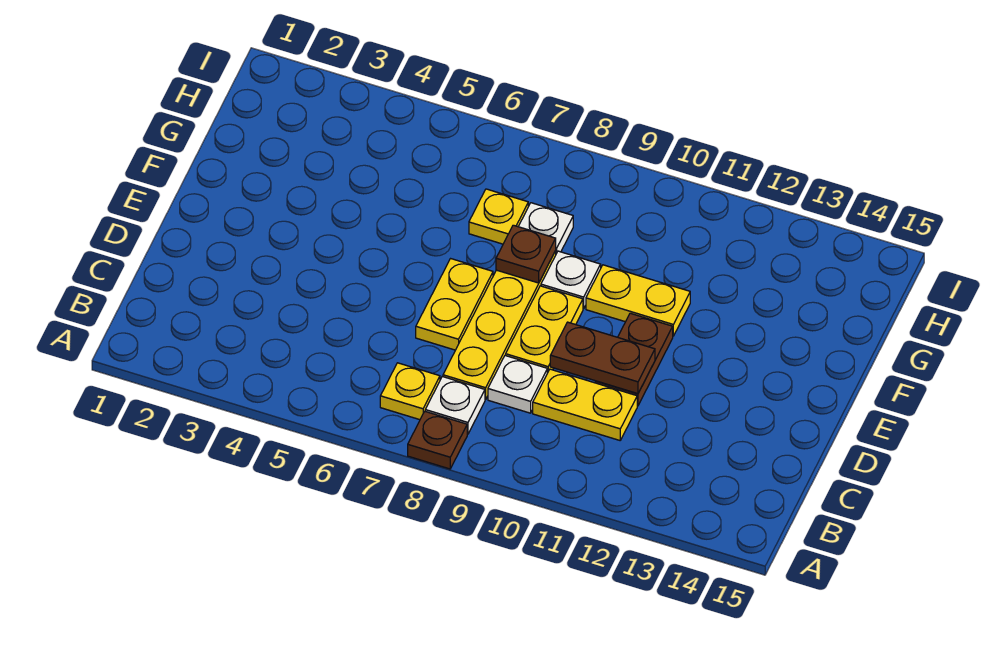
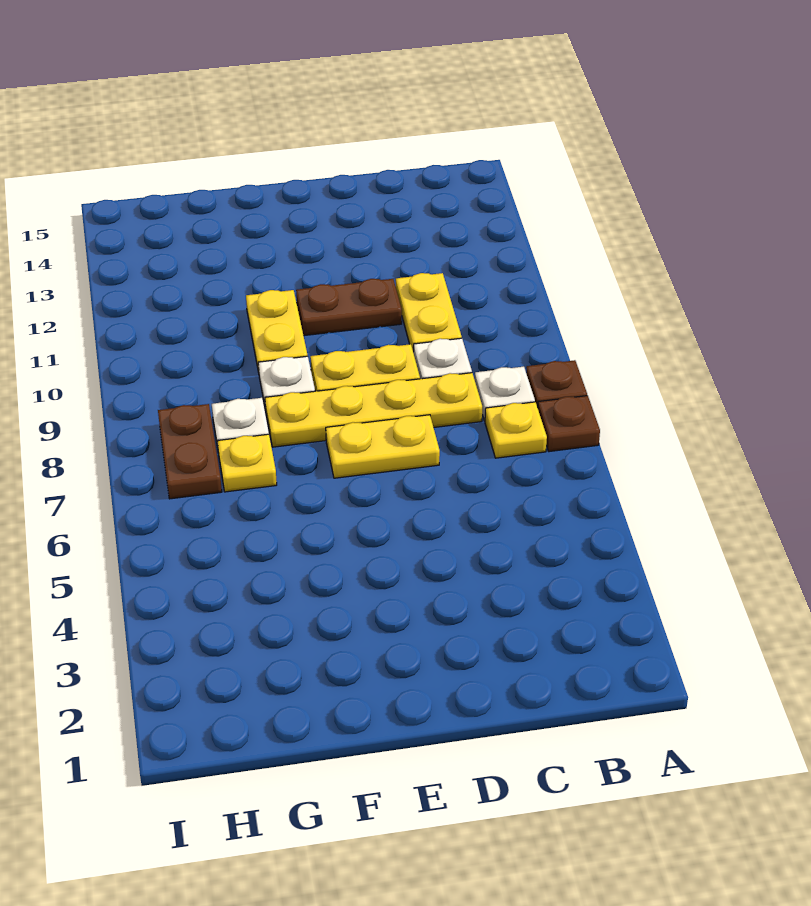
brown 1x2 plate [550,322,655,394] -> brown 1x2 plate moved to [158,404,222,499]
brown 1x1 plate [496,225,556,283] -> brown 1x1 plate moved to [538,396,600,452]

